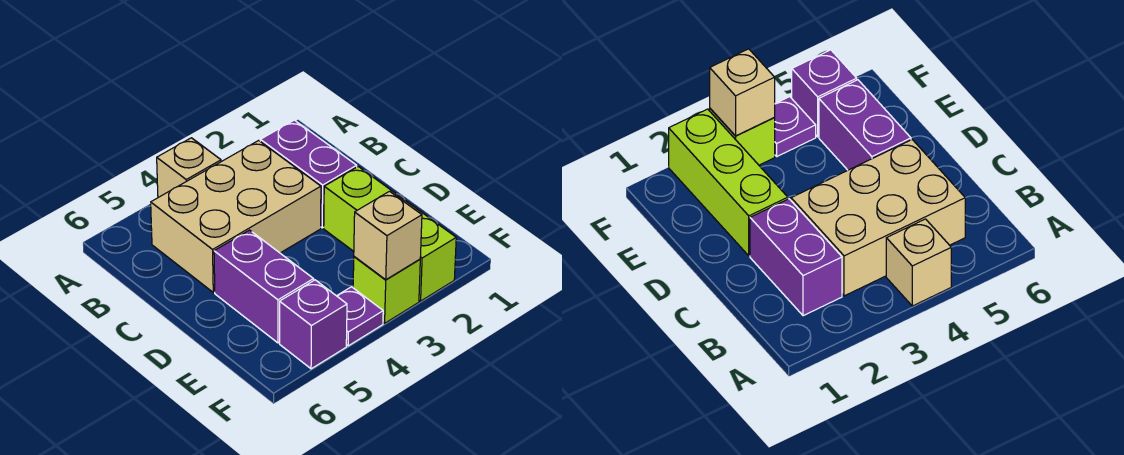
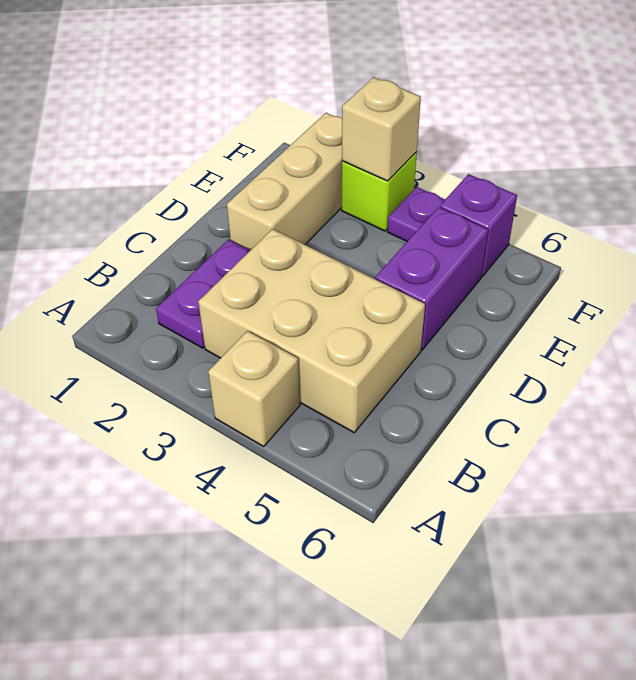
purple 1x2 brick [260,120,357,228] -> purple 1x2 plate [156,239,250,348]
lime 1x3 brick [324,167,456,301] -> tan 1x3 brick [227,113,342,250]

